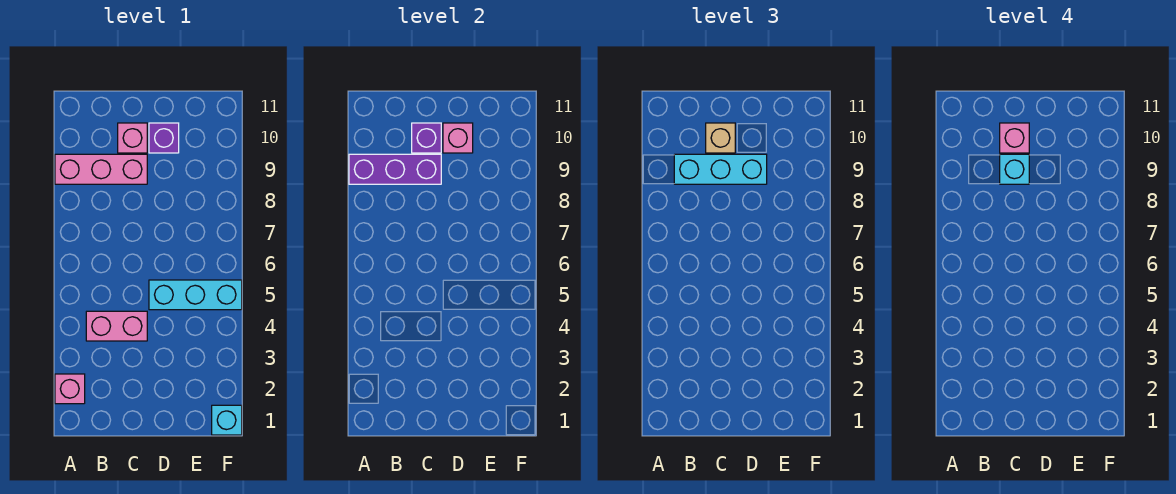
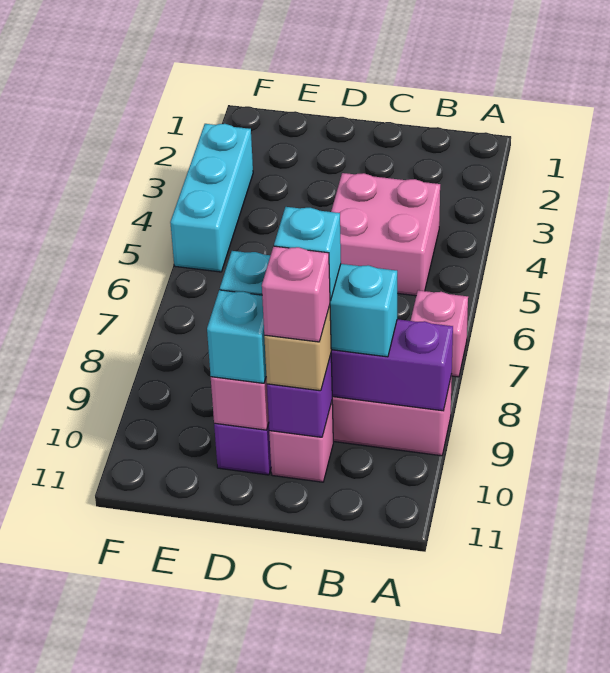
pink 1x1 brick [55,374,85,404] -> pink 1x1 brick moved to [411,290,468,377]
pink 1x2 brick [86,311,147,341] -> pink 2x2 brick [331,173,440,296]
cyan 1x3 brick [149,280,242,310] -> cyan 1x3 brick turned to [170,124,253,272]
cyan 1x1 brick [212,405,242,435] -> cyan 1x1 brick moved to [207,290,266,383]

